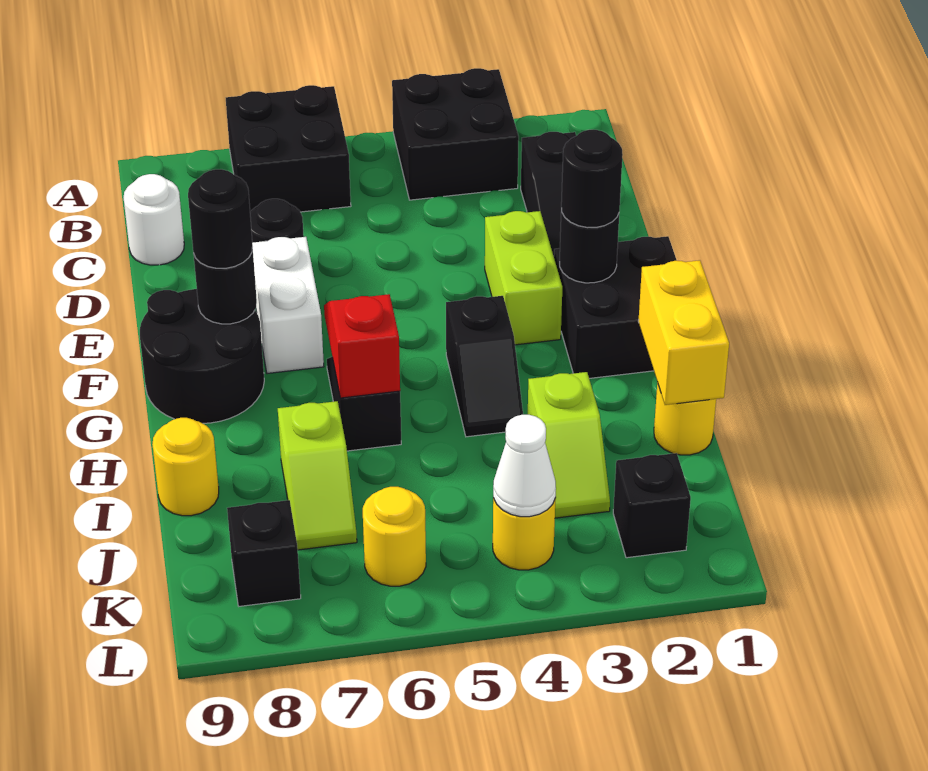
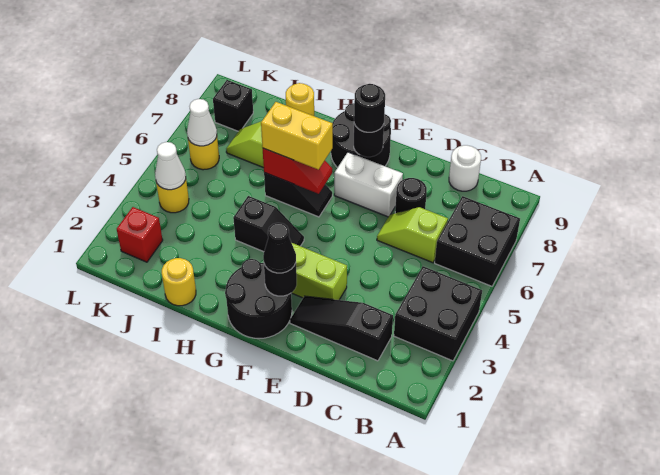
black 2x2 brick [554,236,677,378] -> black 2x2 round brick [225,259,292,339]
black 1x1 round brick [561,130,623,228] -> black 1x1 cone [263,223,296,273]
black 1x2 slope [446,296,523,437] -> black 1x2 slope turned to [233,196,304,252]
yellow 1x2 brick [638,260,729,405] -> yellow 1x2 brick moved to [261,102,333,170]
lime 1x2 slope [528,372,610,518] -> lime 1x2 slope moved to [377,207,448,263]
black 1x1 brick [613,453,691,558] -> red 1x1 brick [117,207,163,262]
none -> white 1x1 cone [187,99,217,146]

